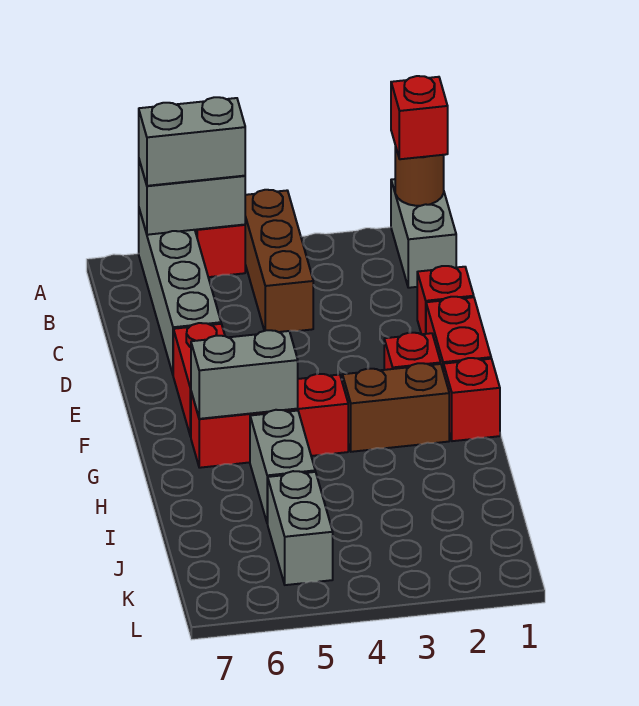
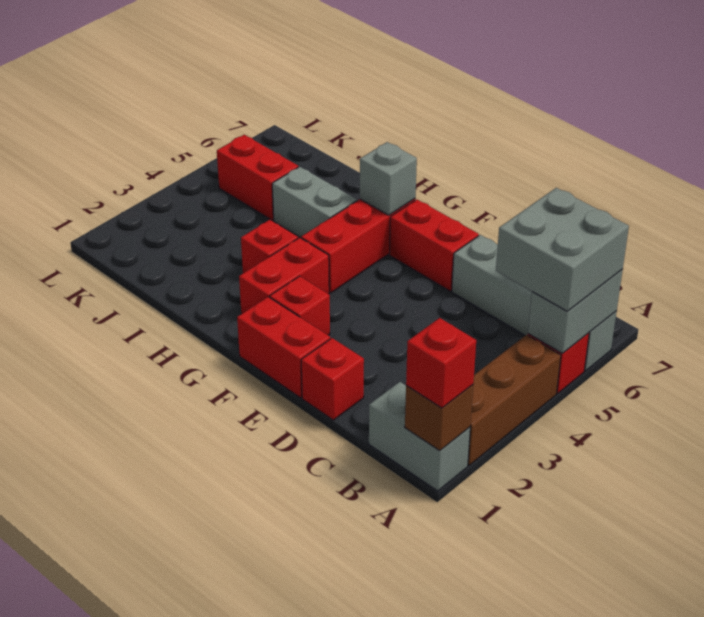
brown 1x1 round brick [395,146,444,206] -> brown 1x1 brick [405,385,473,450]
brown 1x3 brick [245,190,313,332] -> brown 1x3 brick turned to [468,335,561,465]
grey 1x2 brick [139,97,245,186] -> grey 2x2 brick [496,188,629,311]
red 1x1 brick [444,358,500,441] -> red 1x1 brick moved to [241,220,298,273]
brown 1x2 brick [342,363,449,452] -> red 1x2 brick [239,238,329,314]
grey 1x2 brick [191,330,298,419] -> grey 1x1 brick [360,142,417,215]
grey 1x2 brick [267,471,333,585] -> red 1x2 brick [217,135,298,220]

